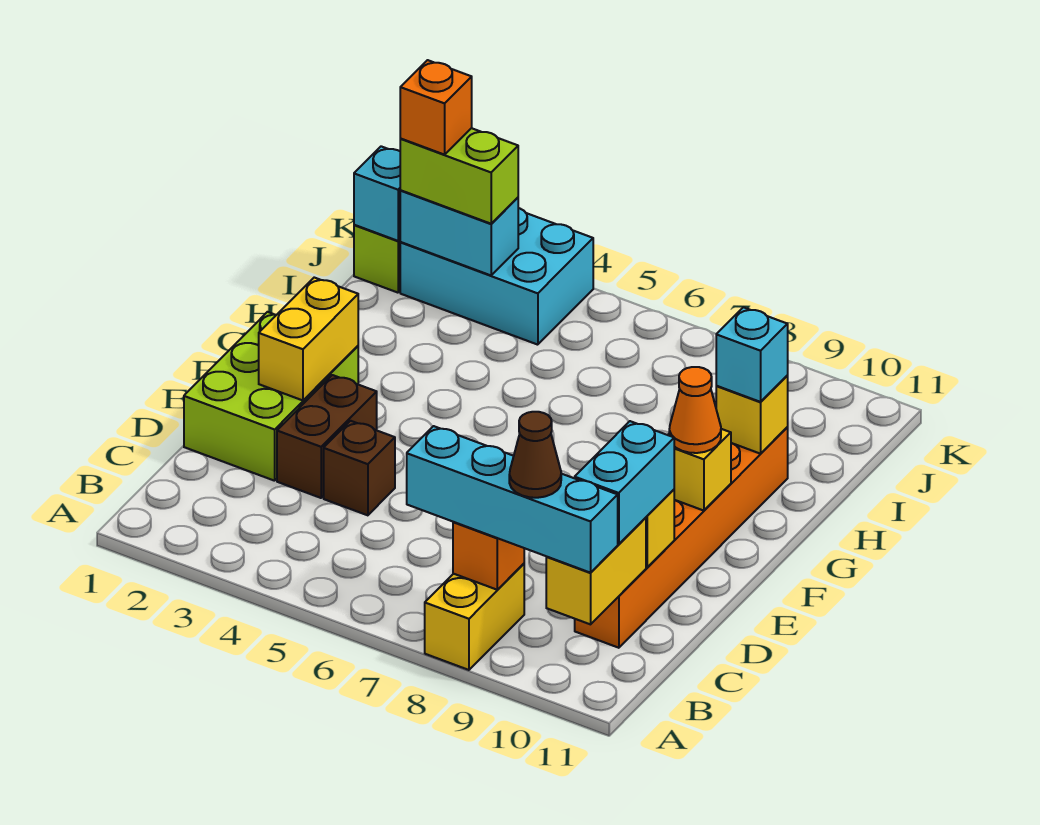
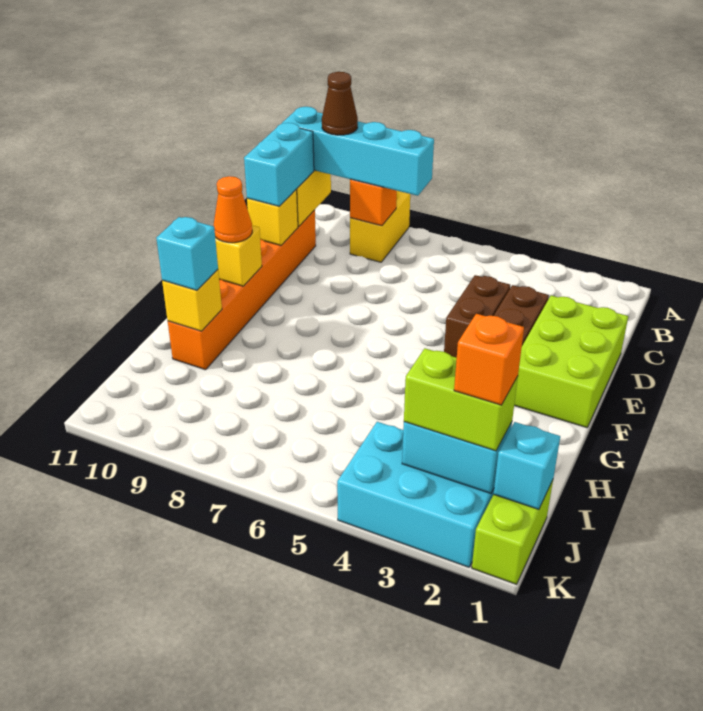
brown 1x1 brick [324,421,395,515] -> brown 1x2 brick [444,275,510,358]
yellow 1x2 brick [259,278,358,400] -> none

